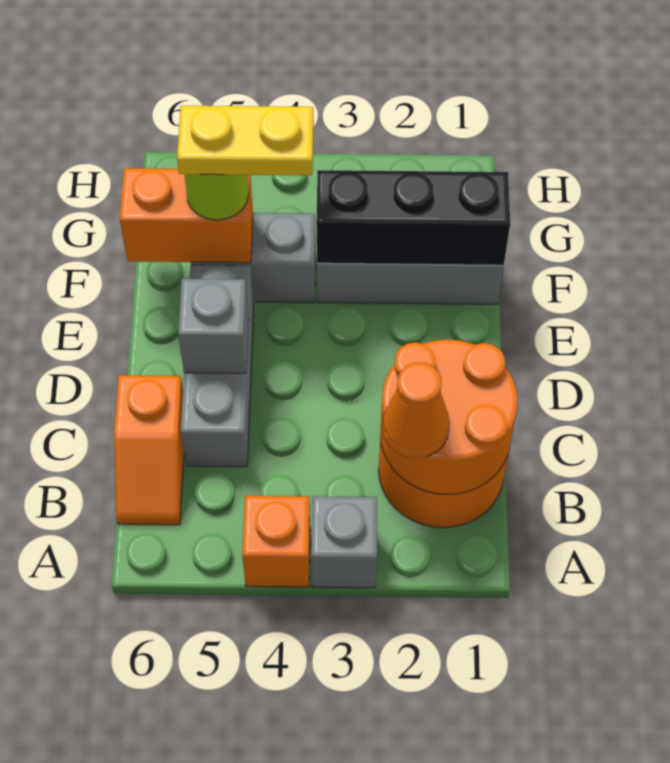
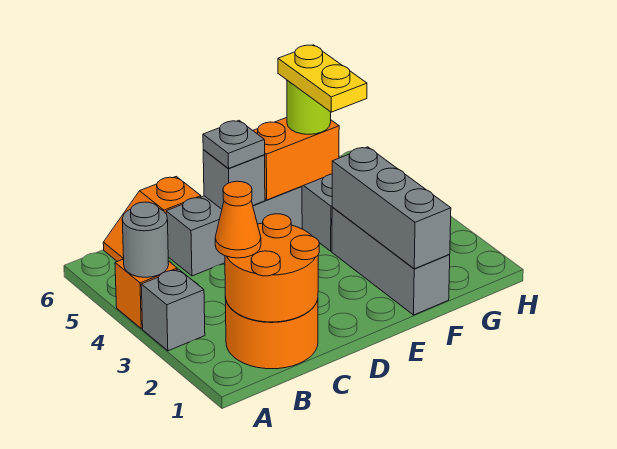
none -> grey 1x1 round brick [122,202,169,277]
none -> grey 1x1 plate [203,120,265,168]
black 1x3 brick [316,170,510,265] -> grey 1x3 brick [332,147,451,269]
orange 1x2 brick [120,168,253,263] -> orange 1x2 brick turned to [253,118,339,200]

